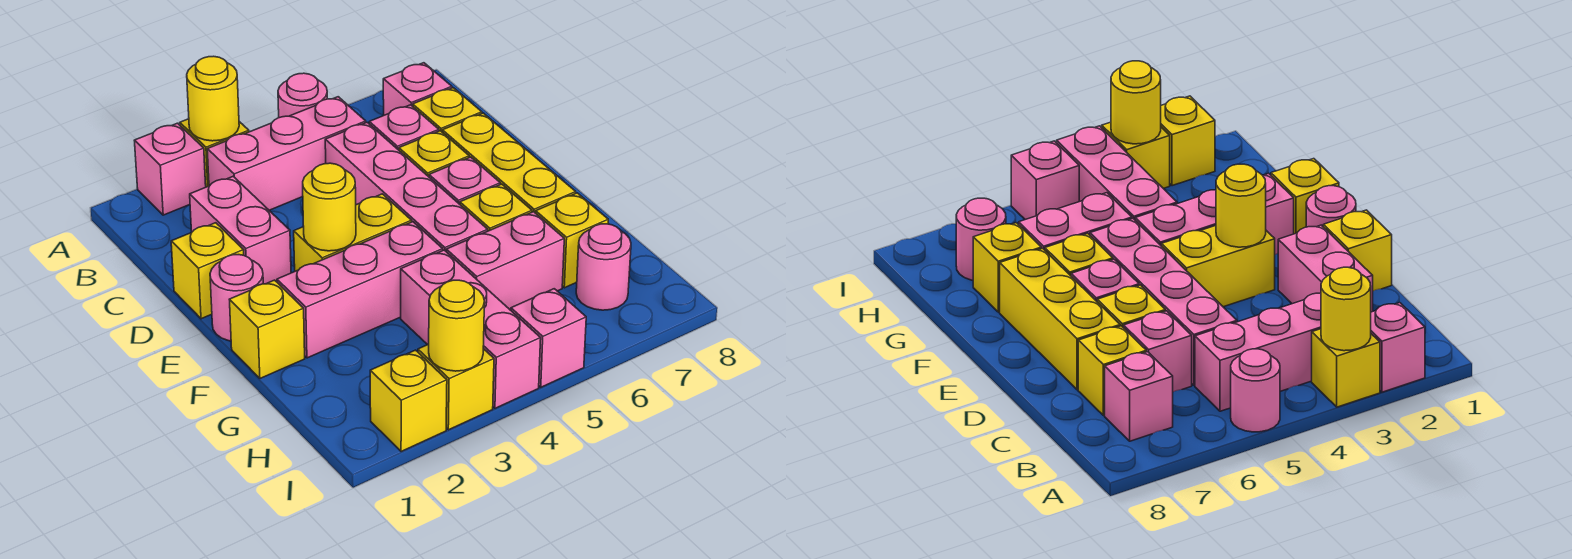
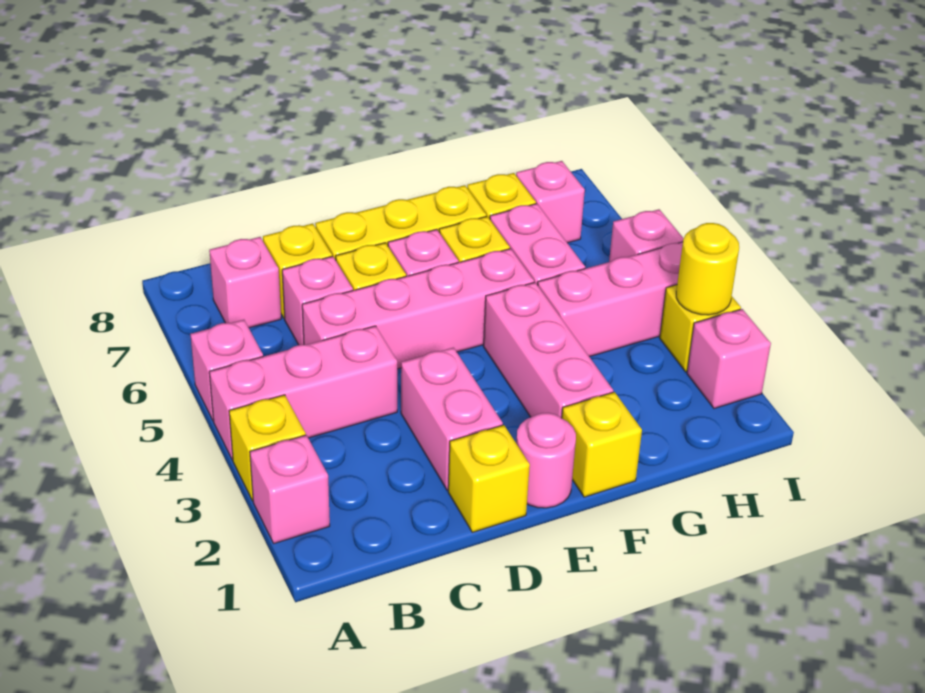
yellow 1x1 round brick [187,56,239,141] -> none
pink 1x1 round brick [278,73,327,118] -> pink 1x1 brick [190,320,263,421]
pink 1x3 brick [207,97,366,210] -> pink 1x3 brick turned to [209,326,397,460]
pink 1x2 brick [190,176,291,284] -> pink 1x2 brick turned to [401,348,503,490]
yellow 1x2 brick [294,194,412,271] -> none
yellow 1x1 round brick [303,163,356,251] -> none
pink 1x1 round brick [576,224,631,310] -> pink 1x1 brick [516,161,585,243]
yellow 1x1 brick [370,350,447,452] -> pink 1x1 brick [687,309,771,409]

